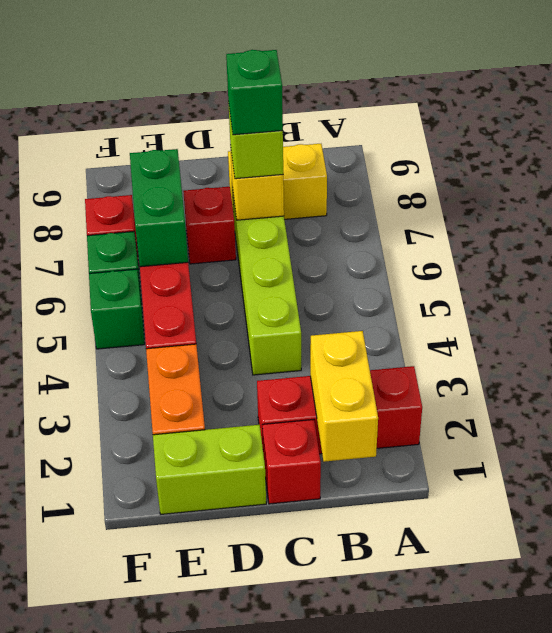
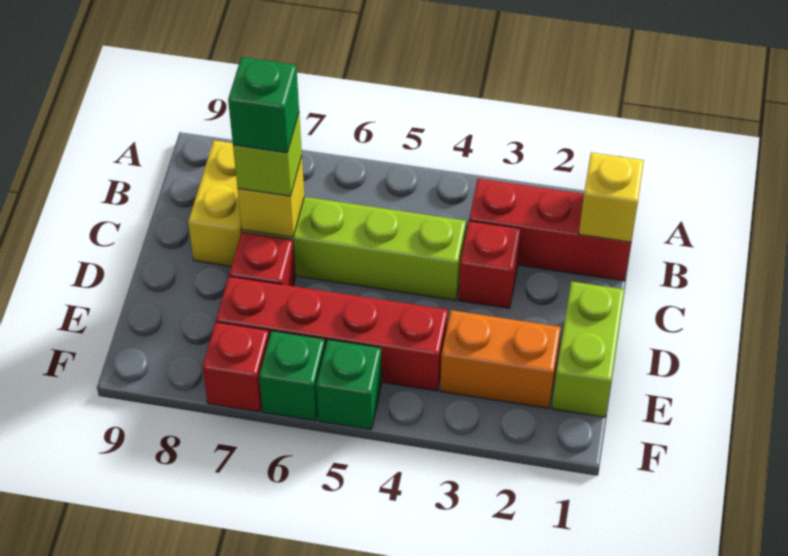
red 1x3 brick [257,366,422,454] -> red 1x3 brick turned to [469,179,631,281]
yellow 1x2 brick [310,331,378,462] -> yellow 1x1 brick [579,153,644,242]
red 1x1 brick [262,420,321,504] -> red 1x1 brick moved to [459,221,521,308]
green 1x2 brick [130,149,188,267] -> none

